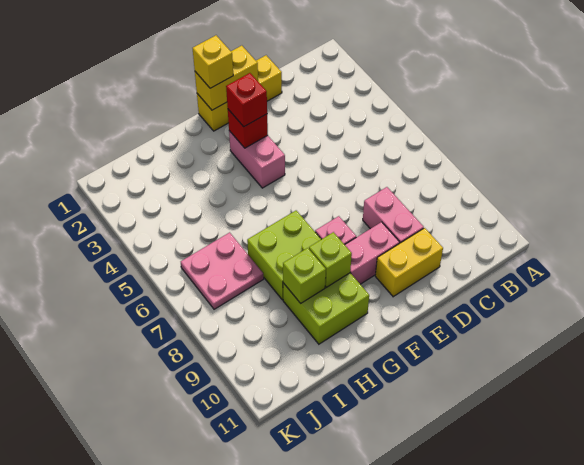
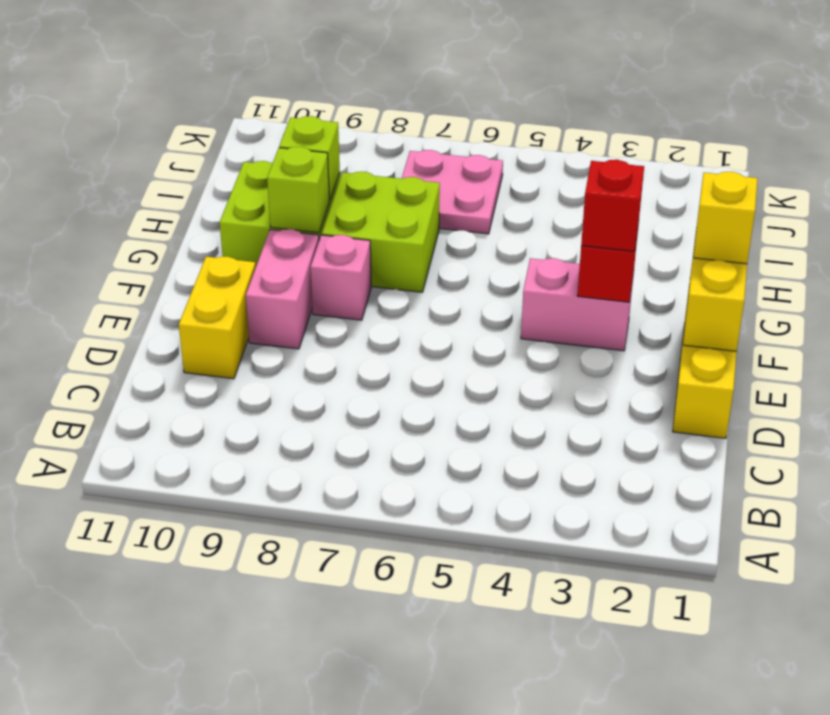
pink 1x2 brick [363,187,424,243] -> none

